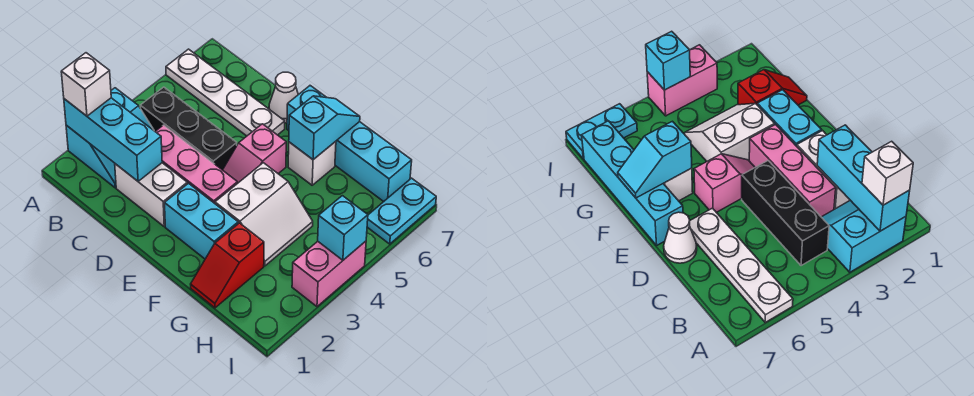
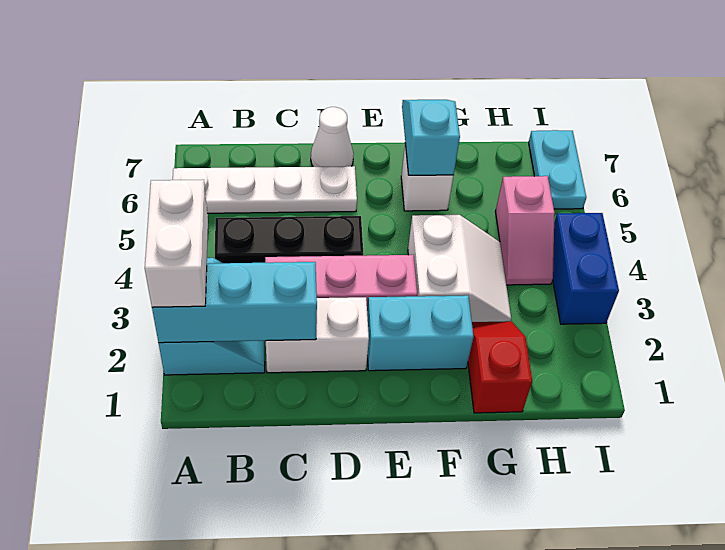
white 1x1 brick [61,53,111,116] -> white 1x2 brick [145,180,208,307]
pink 1x2 slope [223,124,286,184] -> pink 1x2 slope moved to [495,176,555,285]
cyan 1x4 brick [287,86,412,202] -> none
red 1x2 slope [191,223,264,308] -> red 1x2 slope turned to [468,321,532,413]
pink 1x2 brick [292,241,366,307] -> blue 1x2 brick [553,213,619,324]
cyan 1x1 brick [318,196,368,260] -> none

